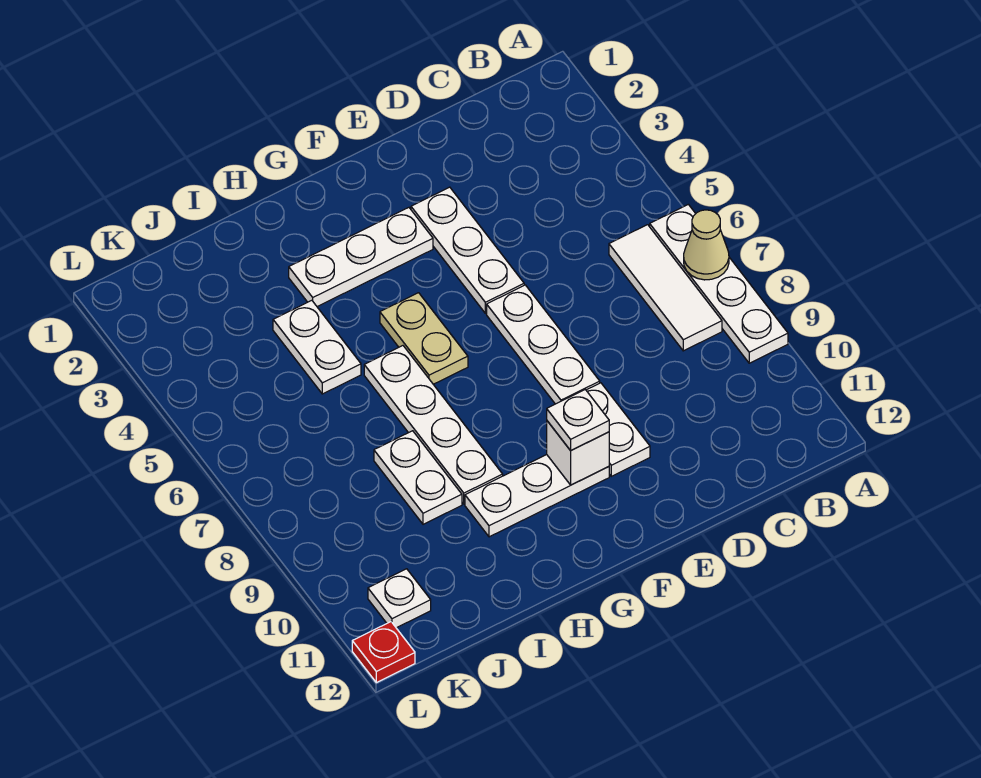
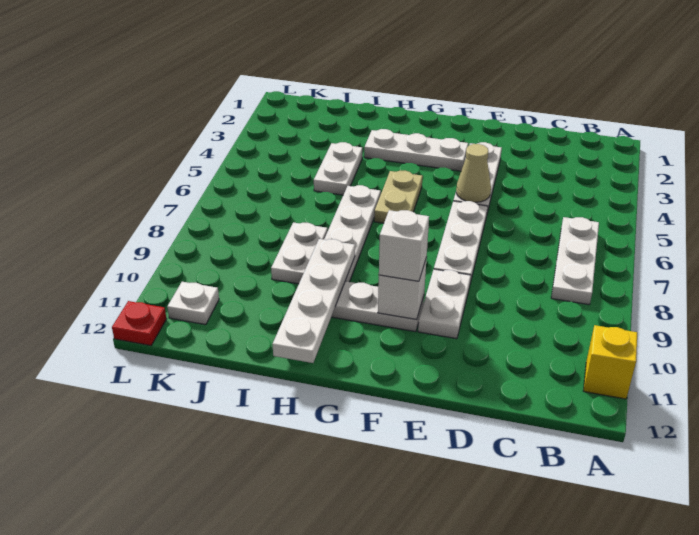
white 1x4 plate [650,204,788,363] -> white 1x4 plate moved to [272,239,355,363]
tan 1x1 cone [684,210,729,280] -> tan 1x1 cone moved to [456,144,491,202]
none -> yellow 1x1 brick [584,325,637,399]
white 1x3 tile [609,225,722,351] -> white 1x3 plate [551,217,599,305]
white 1x1 plate [547,390,609,451] -> white 1x1 brick [379,210,429,281]

